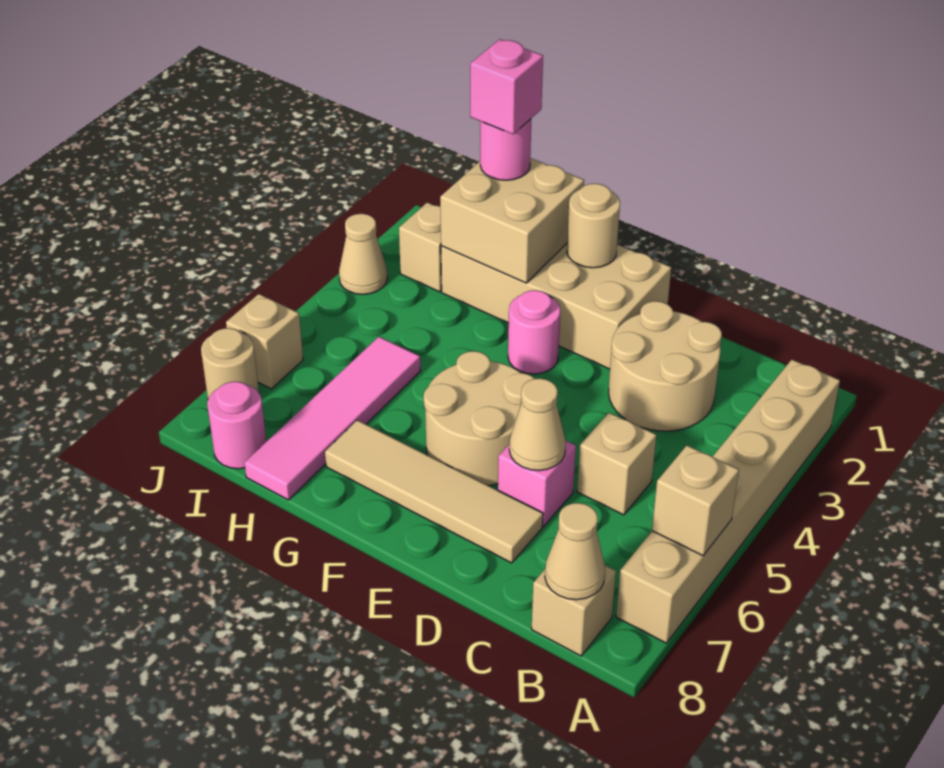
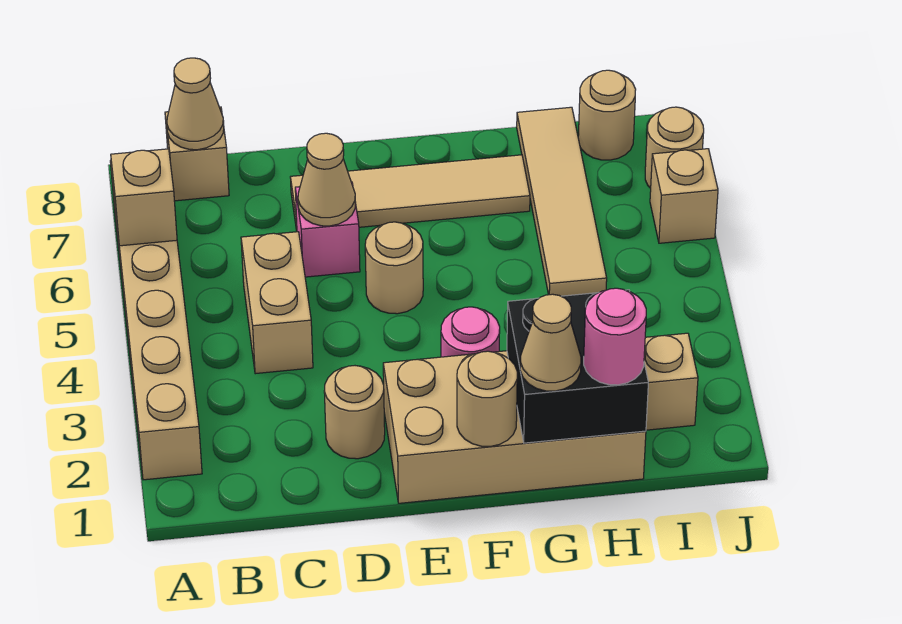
tan 2x2 round brick [609,301,722,431] -> tan 1x1 round brick [324,366,385,459]
tan 1x1 brick [577,413,656,515] -> tan 1x2 brick [241,232,313,374]
tan 2x2 round brick [424,351,535,485] -> tan 1x1 round brick [365,222,423,314]
tan 2x2 brick [440,158,584,283] -> black 2x2 brick [507,290,648,443]
pink 1x1 brick [470,39,543,134] -> none
pink 1x4 tile [244,337,420,500] -> tan 1x4 tile [517,107,607,296]
pink 1x1 round brick [207,382,266,469] -> tan 1x1 round brick [578,70,636,160]
tan 1x1 cone [339,214,388,294] -> tan 1x1 cone moved to [520,294,581,391]

